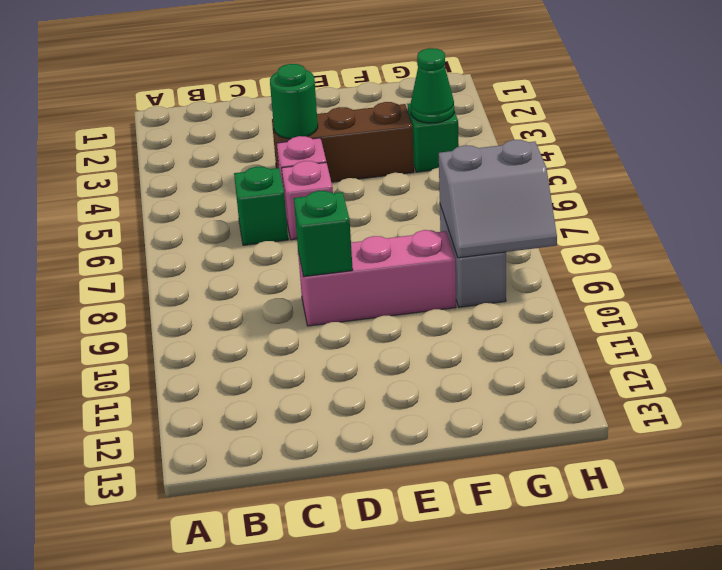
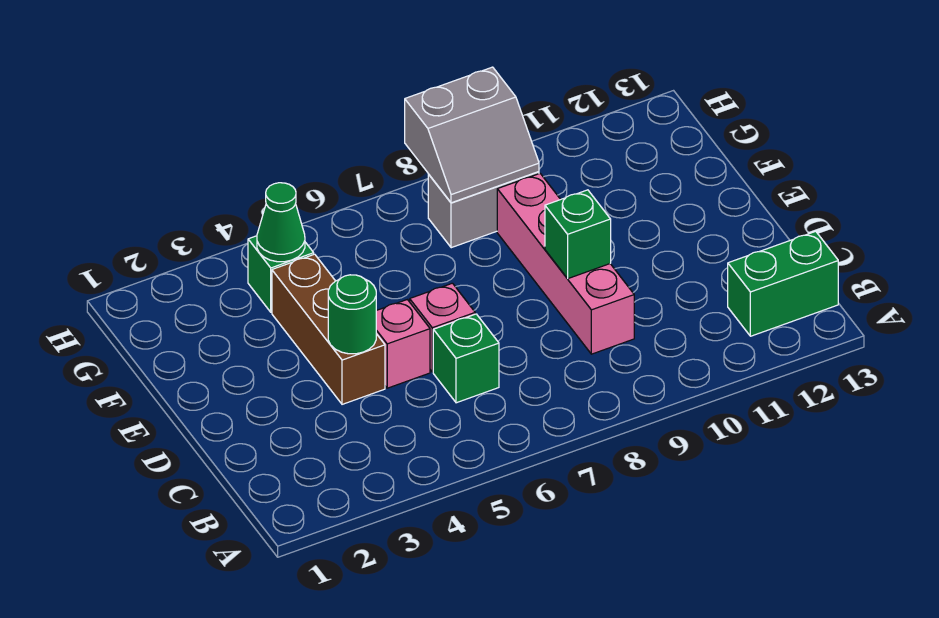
none -> green 1x2 brick [728,231,838,336]
pink 1x3 brick [298,230,456,326] -> pink 1x4 brick [497,174,634,354]
grey 2x2 slope [439,140,557,258] -> grey 2x2 slope turned to [405,67,539,203]

